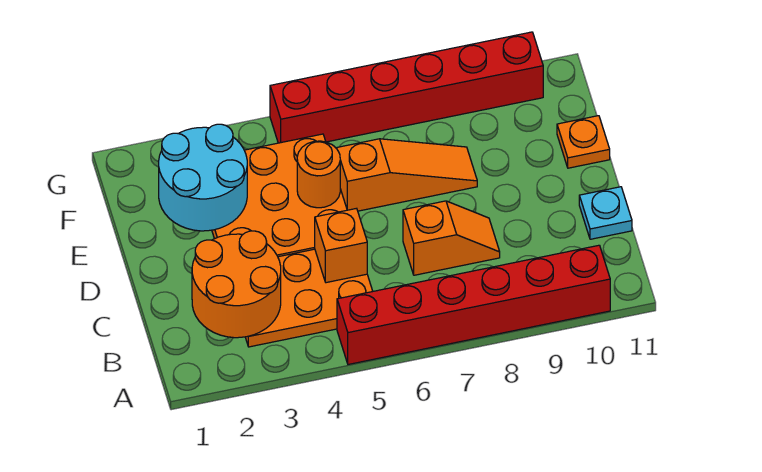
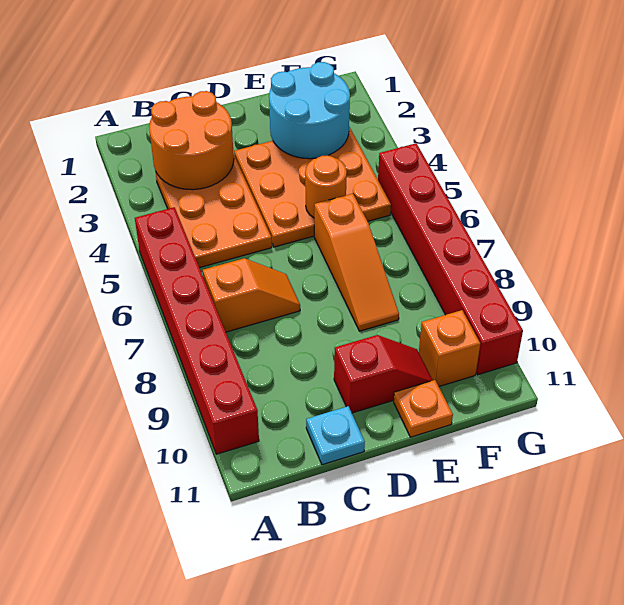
orange 1x1 brick [315,208,367,283] -> orange 1x1 brick moved to [419,310,480,386]
orange 1x2 slope [403,201,500,275] -> orange 1x2 slope turned to [203,258,300,332]
none -> red 1x2 slope [334,335,433,413]

